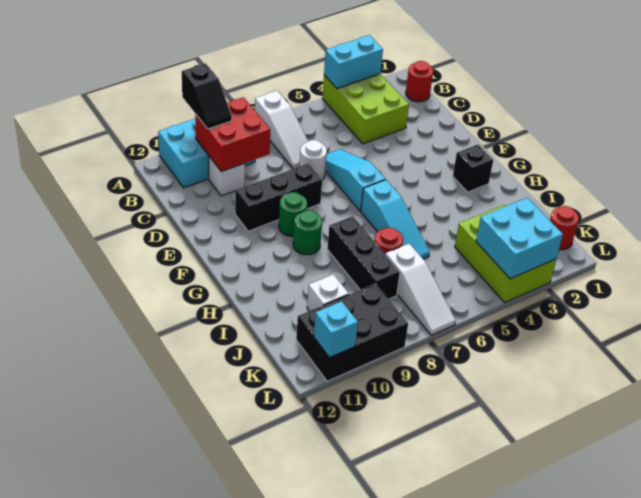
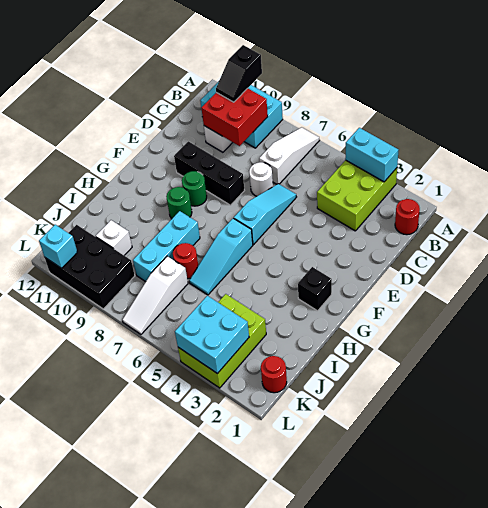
white 1x3 slope [255,91,308,169] -> white 1x3 slope turned to [259,127,319,184]
black 1x3 brick [327,216,400,299] -> cyan 1x3 brick [133,211,200,282]

